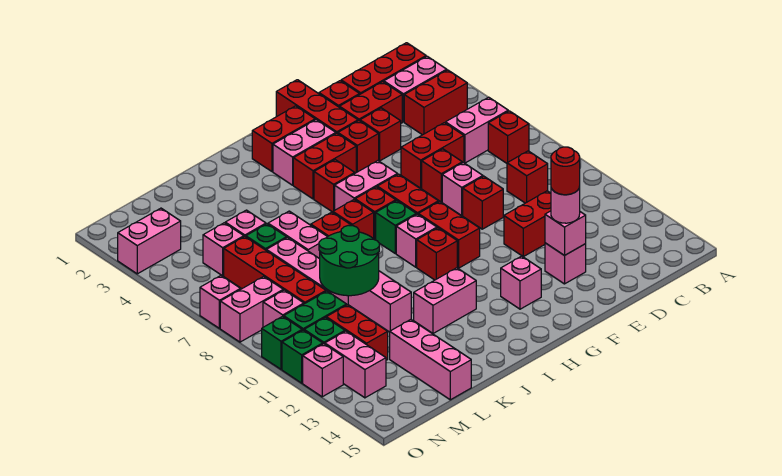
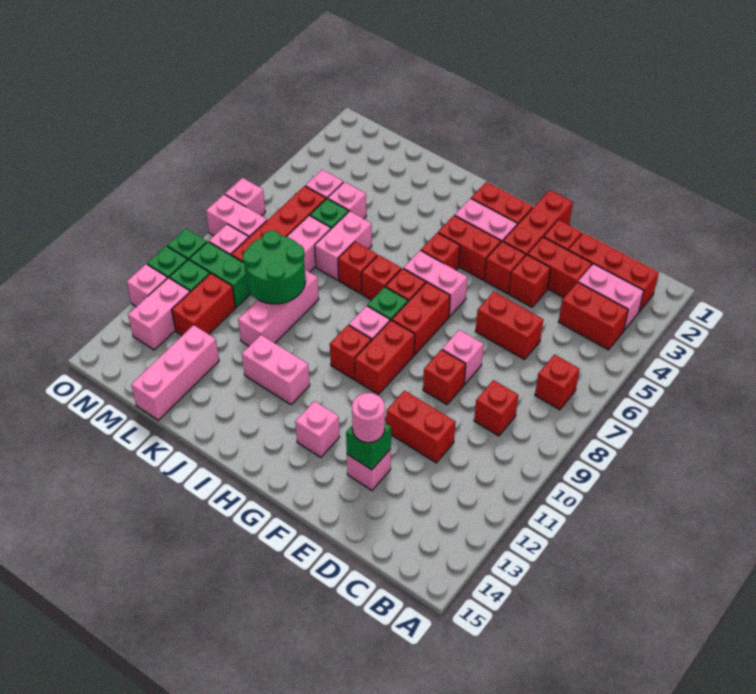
pink 1x2 brick [445,97,508,163] -> none
red 1x1 brick [422,149,462,202] -> none
pink 1x1 brick [545,211,586,256] -> green 1x1 brick [346,423,391,470]
red 1x1 round brick [551,147,580,195] -> none
pink 1x2 brick [118,208,181,274] -> none

